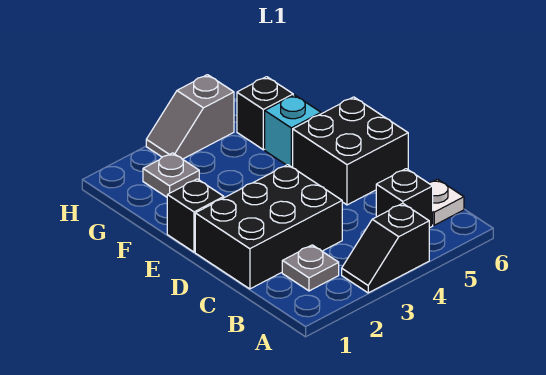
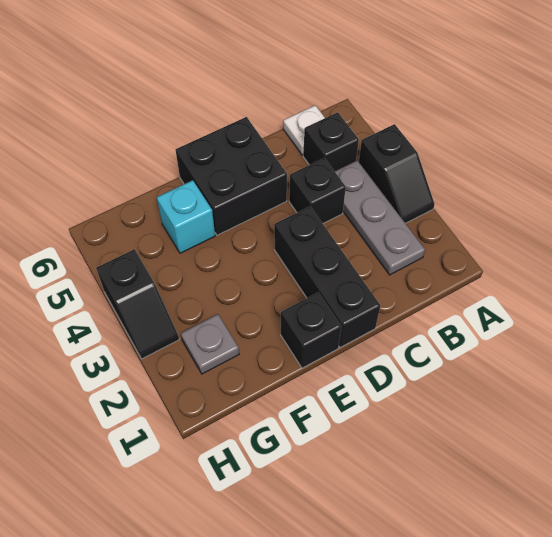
grey 1x1 plate [282,245,339,291] -> grey 1x3 plate [335,161,425,275]
black 2x3 brick [195,165,342,289] -> black 1x3 brick [274,207,380,348]
black 1x1 brick [237,77,293,150] -> black 1x1 brick moved to [289,158,346,224]
grey 1x2 slope [146,75,234,159] -> black 1x2 slope [96,249,179,359]

